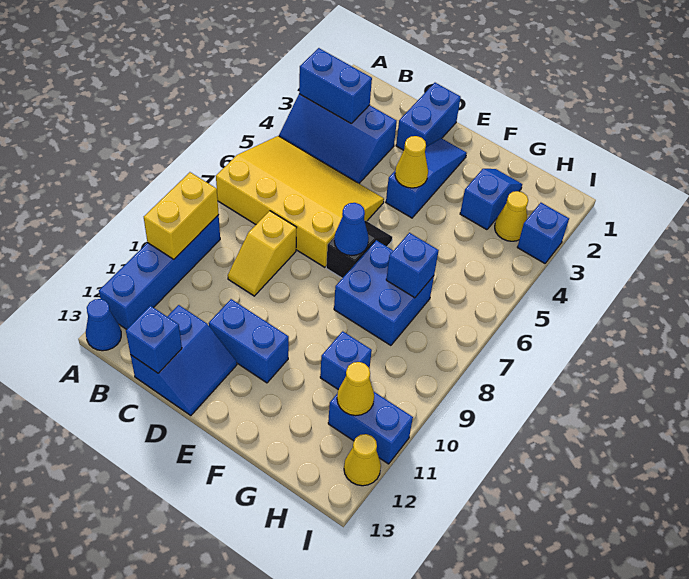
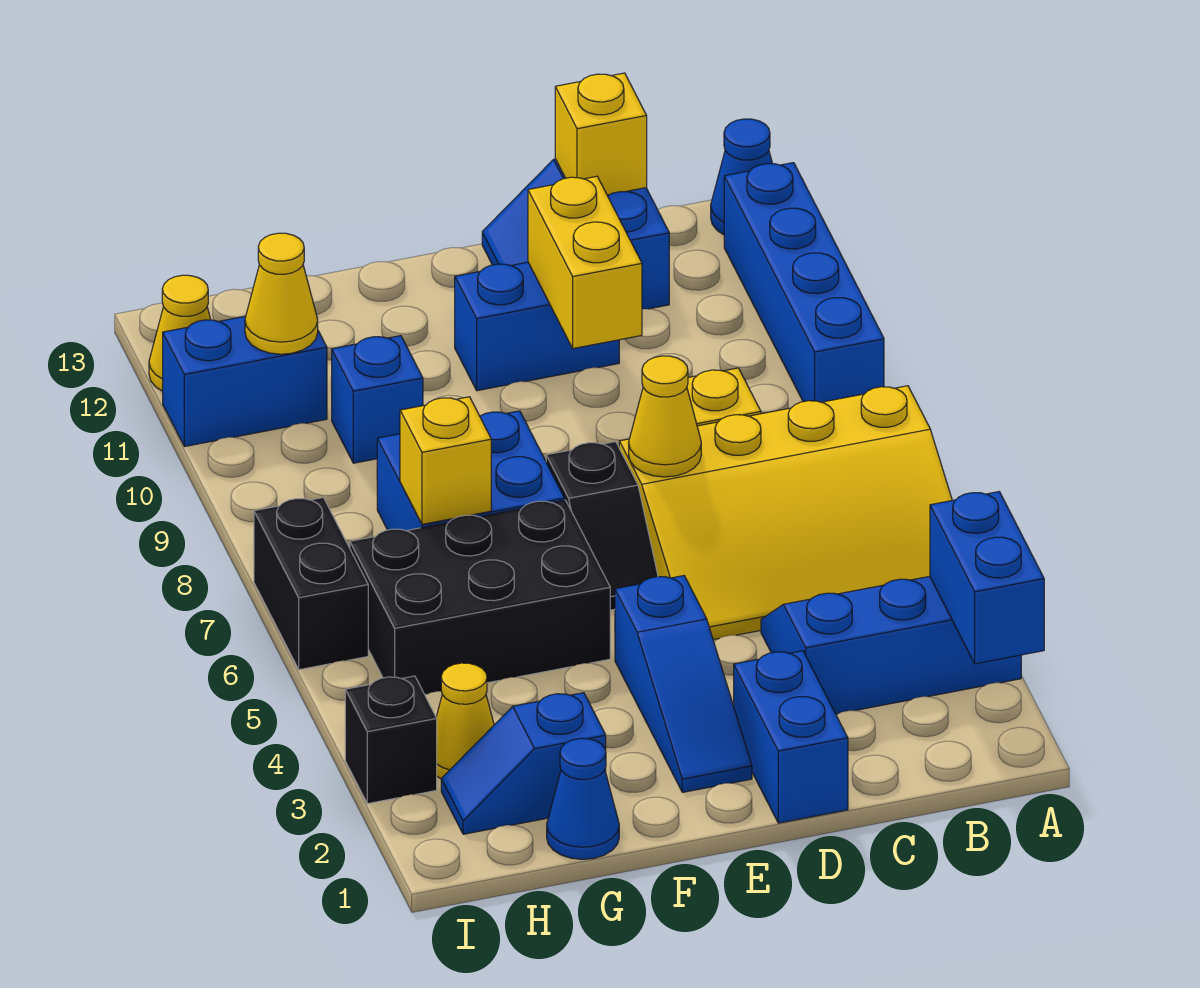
blue 1x2 brick [299,48,372,123] -> blue 1x2 brick turned to [930,492,1044,664]
yellow 1x2 brick [144,172,219,259] -> yellow 1x2 brick moved to [528,176,642,349]
blue 1x1 brick [126,306,182,373] -> yellow 1x1 brick [555,73,647,195]
yellow 1x1 cone [395,136,428,188] -> yellow 1x1 cone moved to [629,356,701,477]
blue 1x1 cone [334,203,369,256] -> blue 1x1 cone moved to [547,738,619,859]
none -> black 2x3 brick [350,500,610,695]
blue 1x2 slope [460,169,522,230] -> blue 1x2 slope turned to [441,693,606,834]
blue 1x1 brick [386,233,439,298] -> yellow 1x1 brick [400,397,491,524]
blue 1x1 brick [517,203,569,263] -> black 1x1 brick [345,676,437,804]
none -> black 1x2 brick [254,498,368,670]

